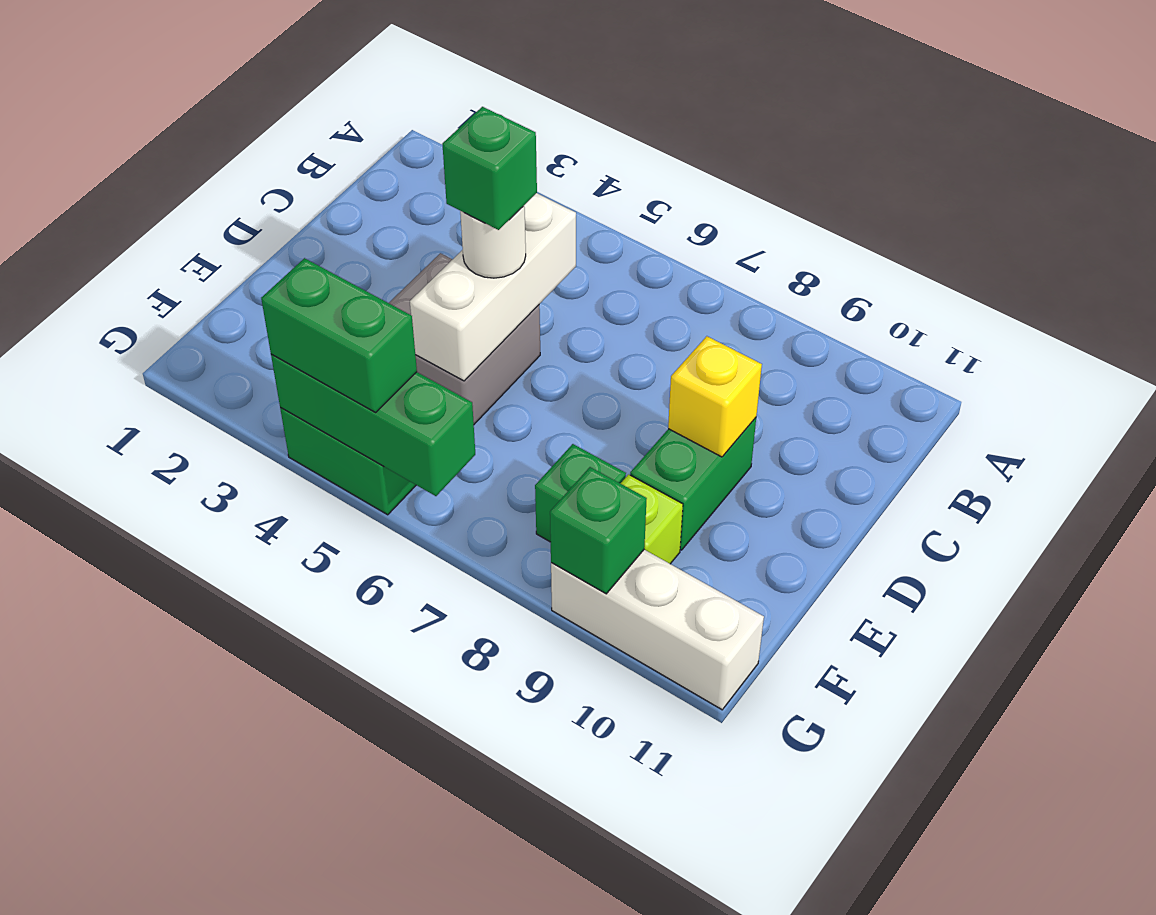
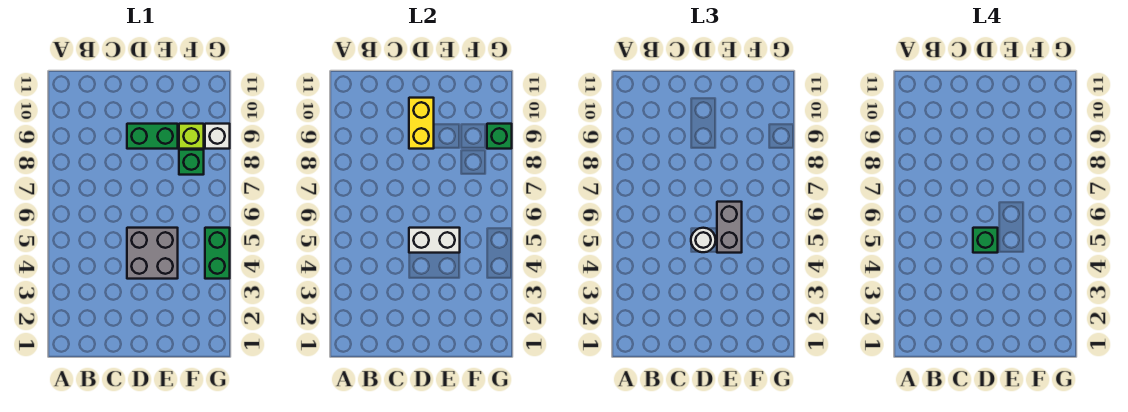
white 1x3 brick [410,193,576,381] -> white 1x2 brick [409,228,460,253]
yellow 1x1 brick [668,336,762,457] -> yellow 1x2 brick [409,98,434,149]
none -> grey 1x2 brick [717,202,742,253]
green 1x3 brick [271,354,475,496] -> none
green 1x2 brick [261,258,417,412] -> none
white 1x3 brick [551,550,764,710] -> white 1x1 brick [205,124,230,149]

